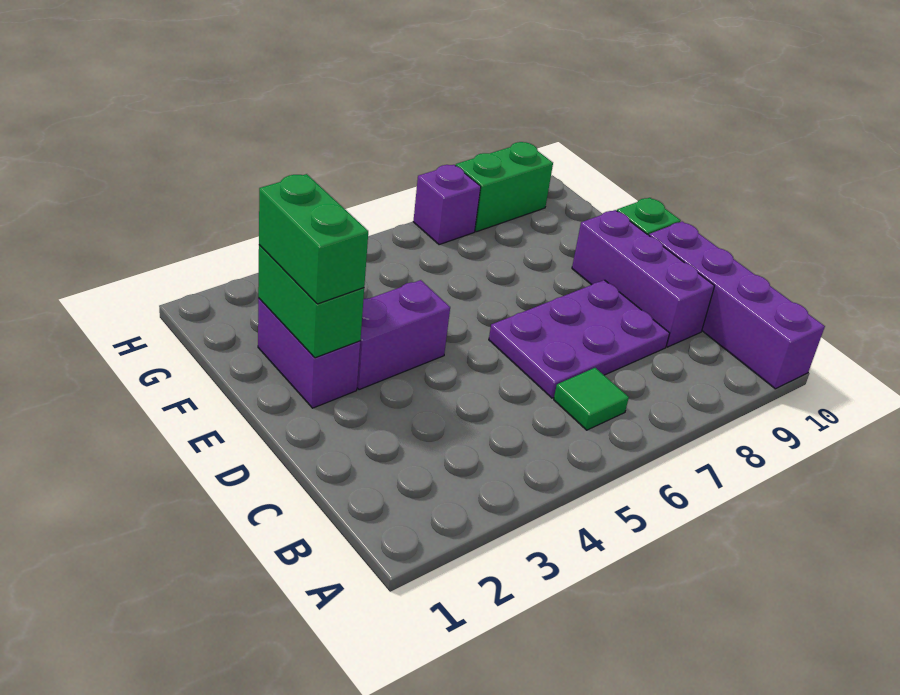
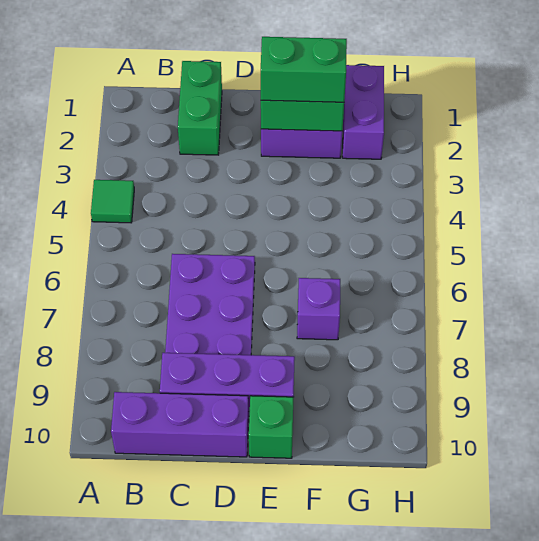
purple 1x4 brick [649,221,825,389] -> purple 1x3 brick [111,392,249,457]
green 1x1 tile [554,368,629,430] -> green 1x1 tile moved to [91,180,134,223]
purple 1x2 brick [357,280,450,390] -> purple 1x2 brick moved to [343,65,384,159]
purple 1x1 brick [413,165,481,245] -> purple 1x1 brick moved to [297,278,340,340]
green 1x2 brick [456,142,553,232] -> green 1x2 brick moved to [178,61,222,155]

